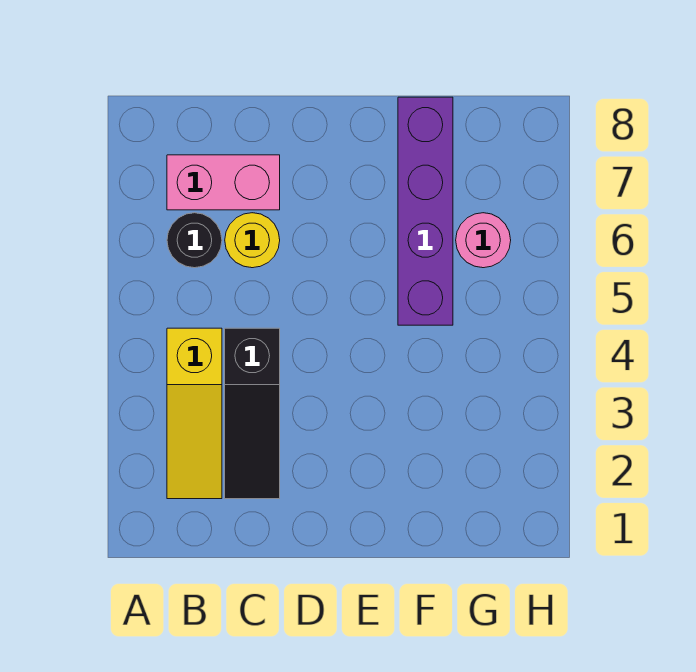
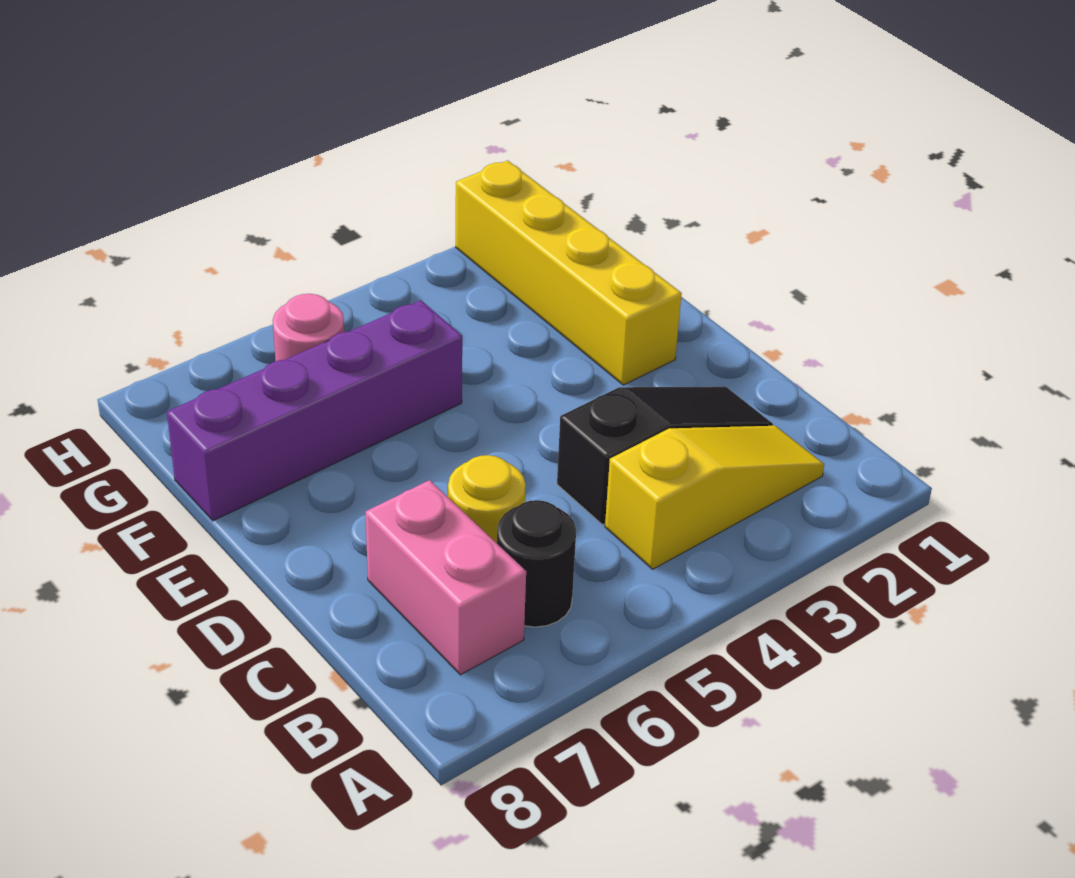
none -> yellow 1x4 brick [456,161,682,385]

